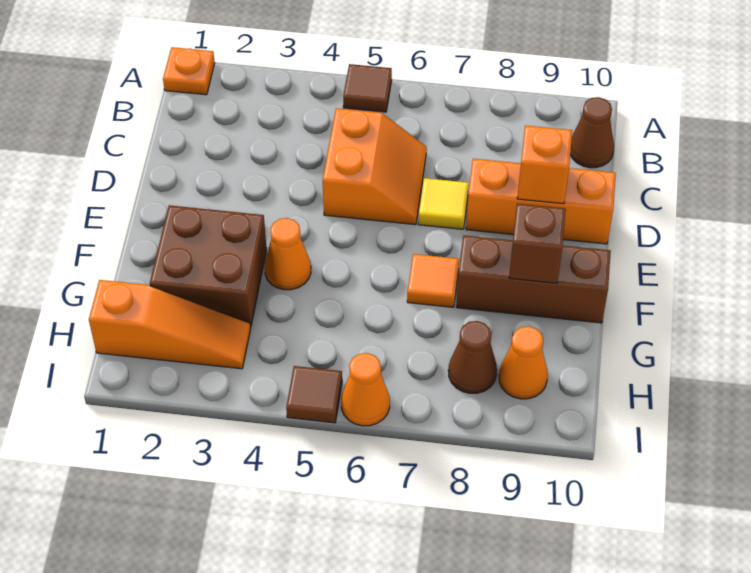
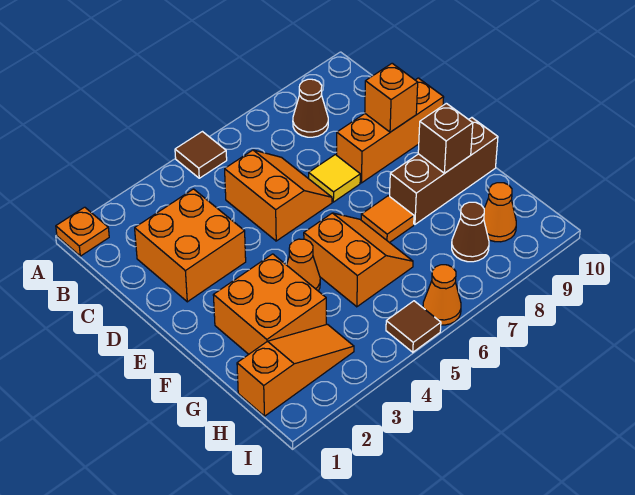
brown 1x1 cone [570,97,614,168] -> brown 1x1 cone moved to [293,79,328,137]
none -> orange 2x2 brick [135,189,246,302]
brown 2x2 brick [150,205,267,327] -> orange 2x2 brick [213,254,326,354]
none -> orange 2x2 slope [304,213,413,307]

